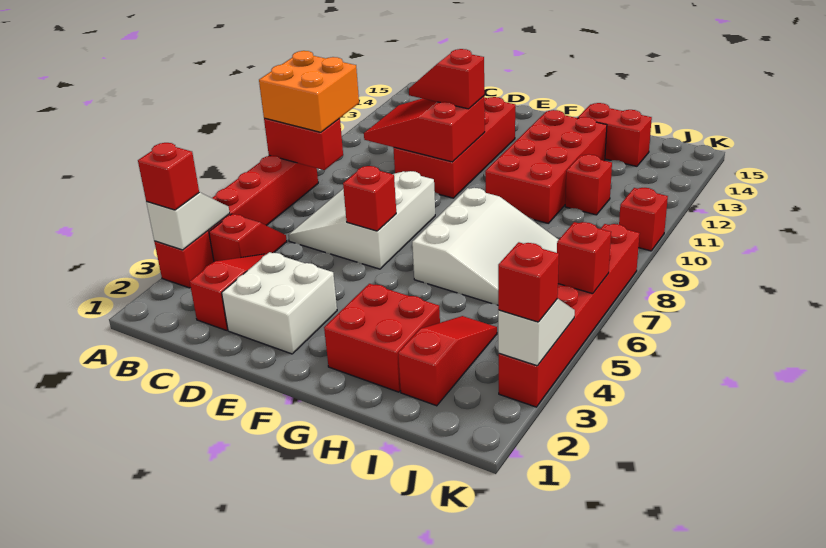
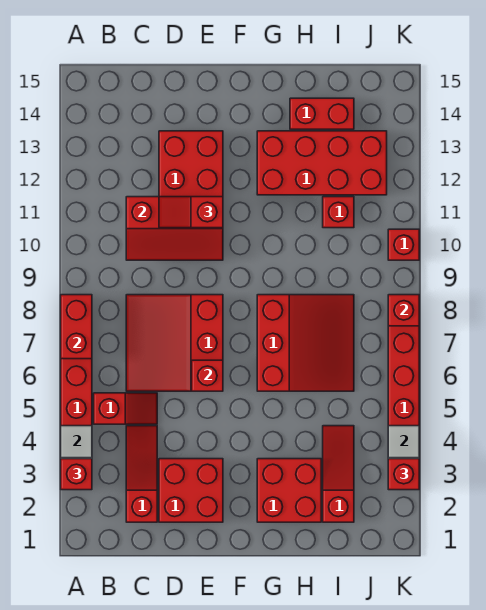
red 1x2 brick [264,118,343,170] -> red 1x2 brick turned to [61,295,92,359]
orange 2x2 brick [259,51,359,132] -> none
red 1x2 slope [209,214,287,261] -> red 1x2 slope turned to [94,393,157,424]
white 3x3 slope [288,171,435,269] -> red 3x3 slope [126,295,223,391]
red 2x3 slope [364,96,485,162] -> red 2x3 slope turned to [126,197,223,260]
white 2x2 brick [222,252,337,354] -> red 2x2 brick [159,459,223,522]
white 3x3 slope [412,188,559,305] -> red 3x3 slope [257,295,354,391]
red 2x4 brick [485,110,607,223] -> red 2x4 brick turned to [257,131,387,195]
red 1x1 brick [557,222,611,294] -> red 1x1 brick moved to [388,295,419,326]

